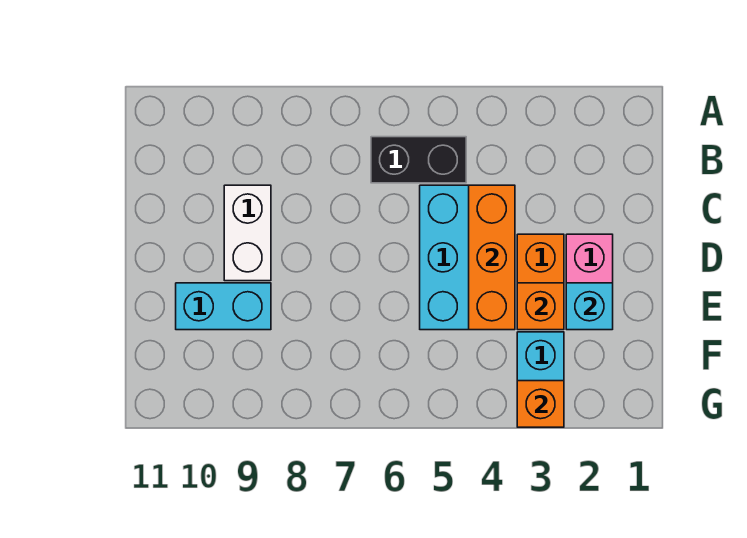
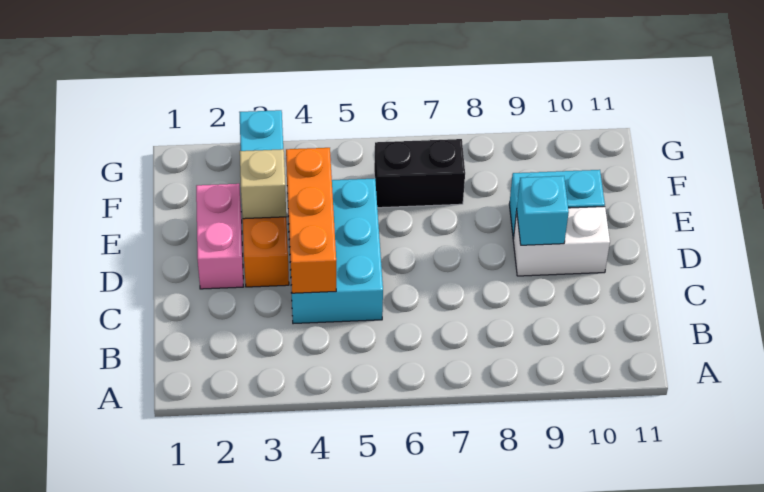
black 1x2 brick [371,137,466,183] -> black 1x2 brick moved to [374,139,465,208]
white 1x2 brick [224,185,271,281] -> white 1x2 brick turned to [513,207,610,276]
cyan 1x1 brick [566,283,613,330] -> cyan 1x1 brick moved to [517,176,569,245]
orange 1x1 brick [517,283,564,330] -> tan 1x1 brick [240,149,286,219]
orange 1x1 brick [517,381,564,427] -> none

